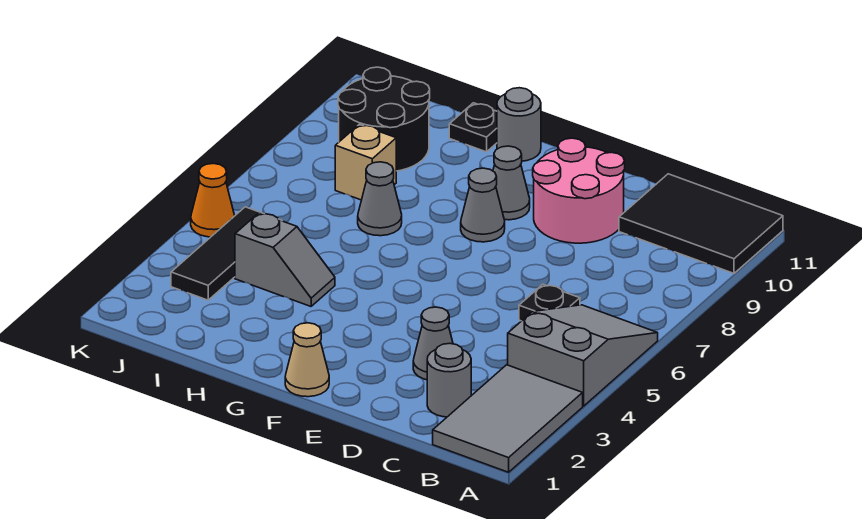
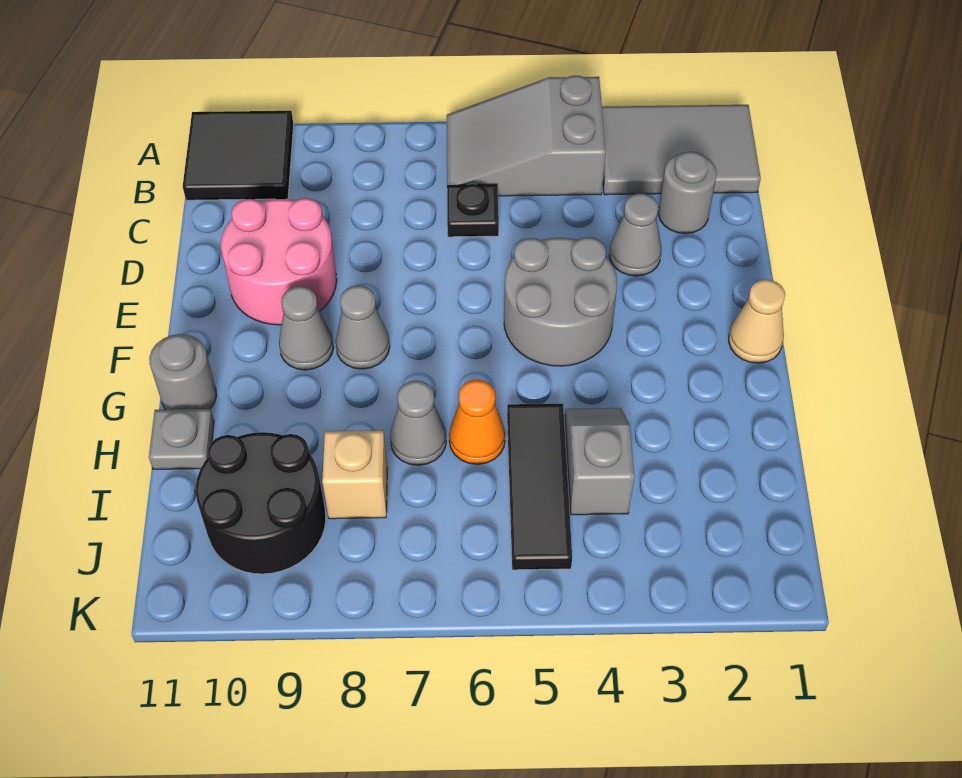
black 2x3 tile [619,174,783,273] -> black 2x2 tile [183,111,294,200]
none -> grey 2x2 round brick [504,237,617,366]
black 1x1 plate [449,103,497,152] -> grey 1x1 plate [149,409,214,469]
black 1x3 tile [171,207,282,300] -> black 1x3 tile turned to [507,404,572,570]
orange 1x1 cone [191,163,235,237] -> orange 1x1 cone moved to [449,380,505,464]

